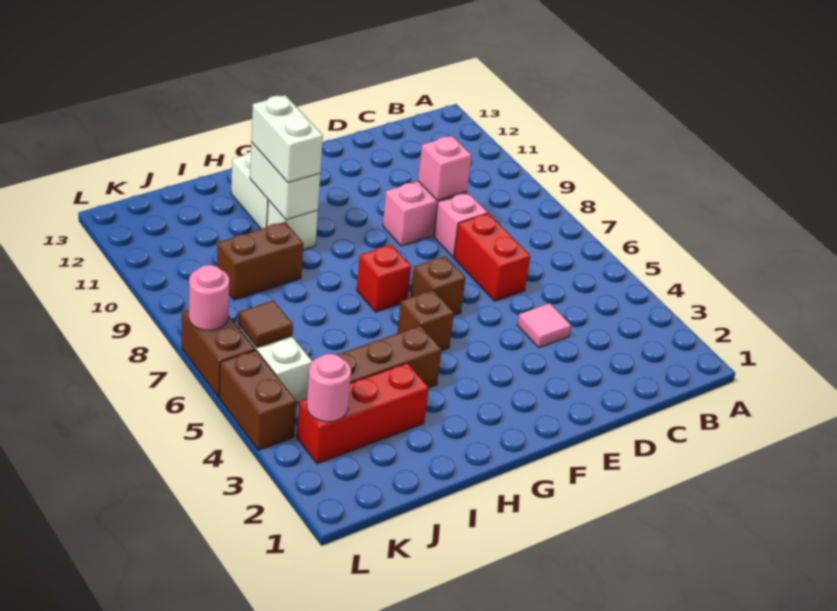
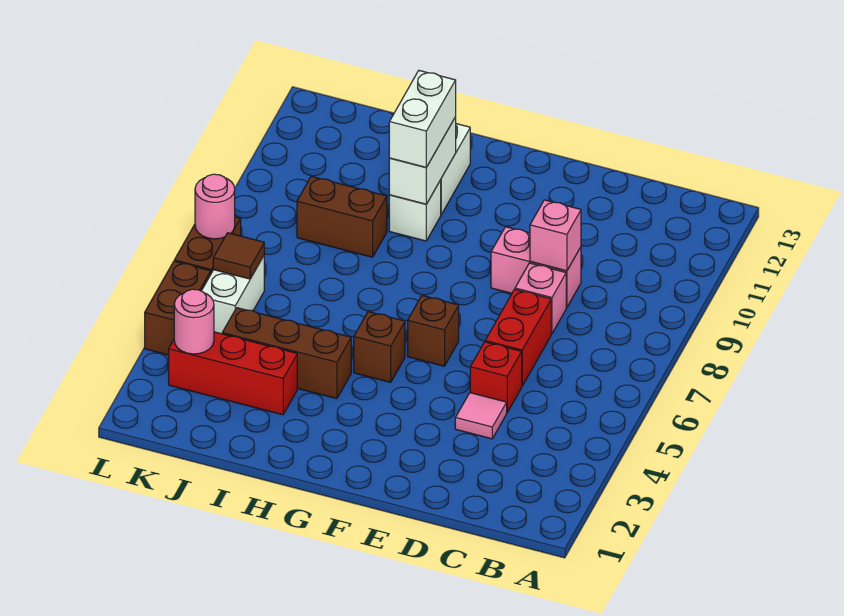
red 1x1 brick [357,245,411,312] -> red 1x1 brick moved to [470,342,522,412]

